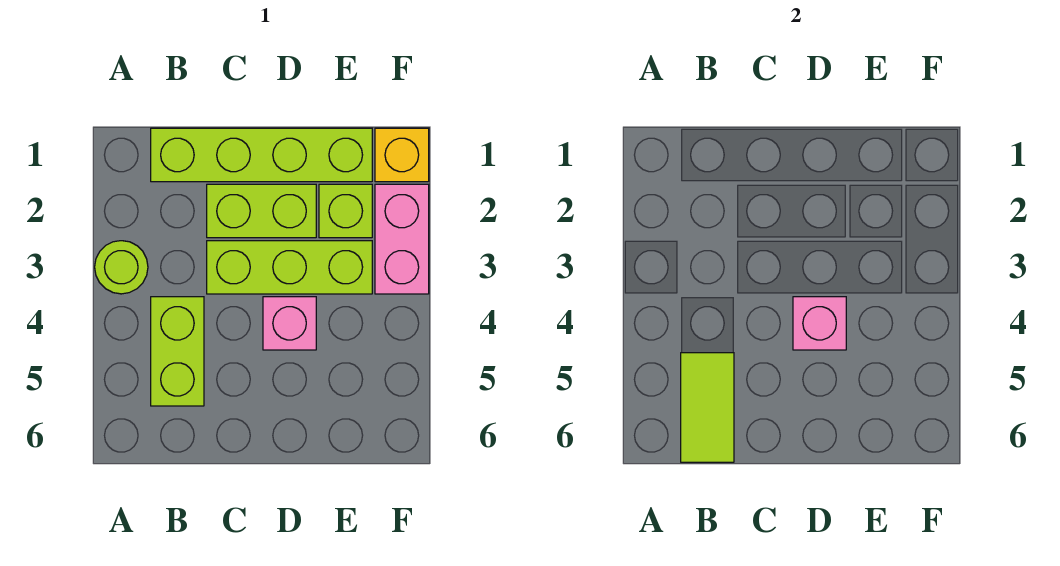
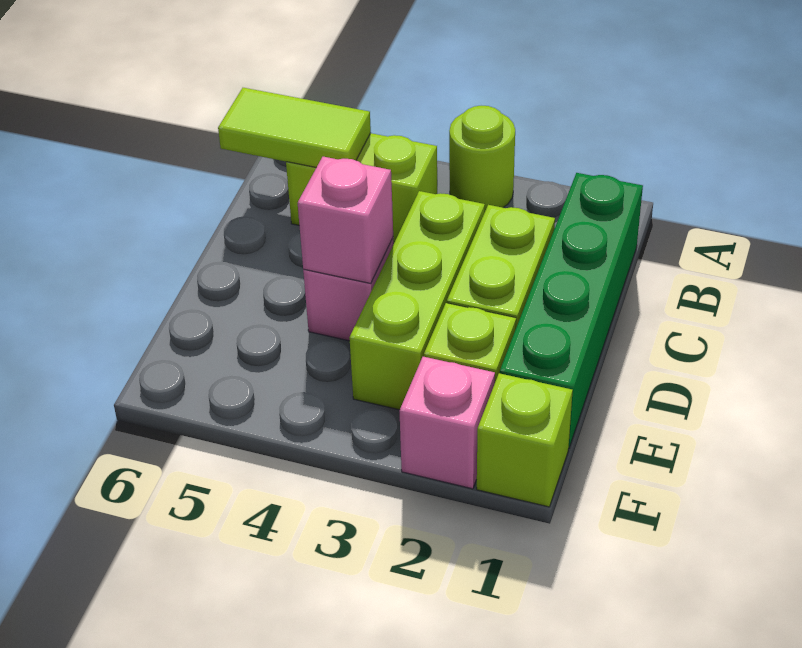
lime 1x4 brick [151,128,372,182] -> green 1x4 brick [500,173,643,449]
yellow 1x1 brick [375,128,429,182] -> lime 1x1 brick [477,373,573,507]
pink 1x2 brick [375,184,429,294] -> pink 1x1 brick [399,357,495,489]

